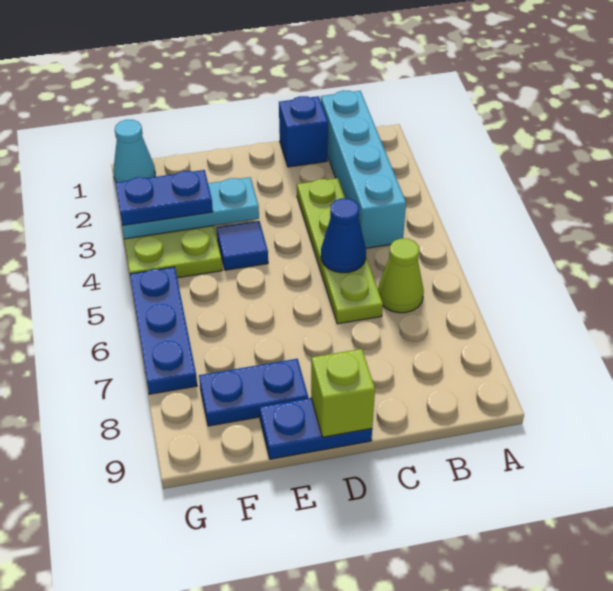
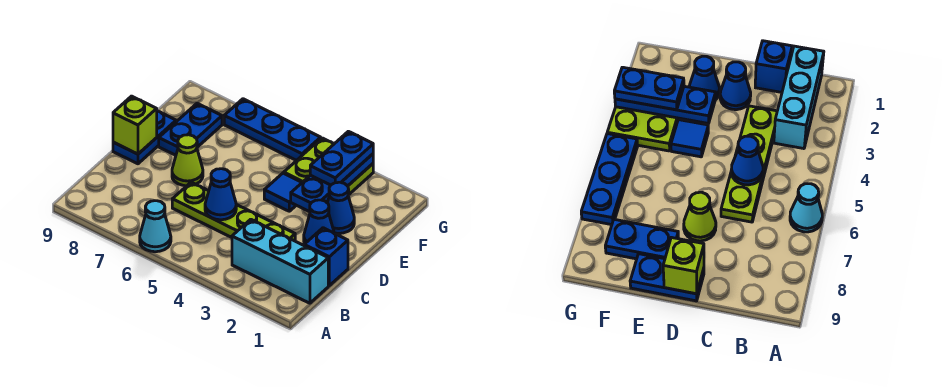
cyan 1x4 brick [321,91,406,248] -> cyan 1x3 brick [232,219,328,303]
lime 1x1 cone [378,238,424,313] -> lime 1x1 cone moved to [172,135,203,186]
none -> blue 1x1 cone [304,200,334,244]
none -> blue 1x1 cone [328,182,354,233]
cyan 1x3 plate [122,177,259,239] -> blue 1x3 plate [291,154,373,212]
cyan 1x1 cone [113,120,155,182] -> cyan 1x1 cone moved to [140,201,171,252]

